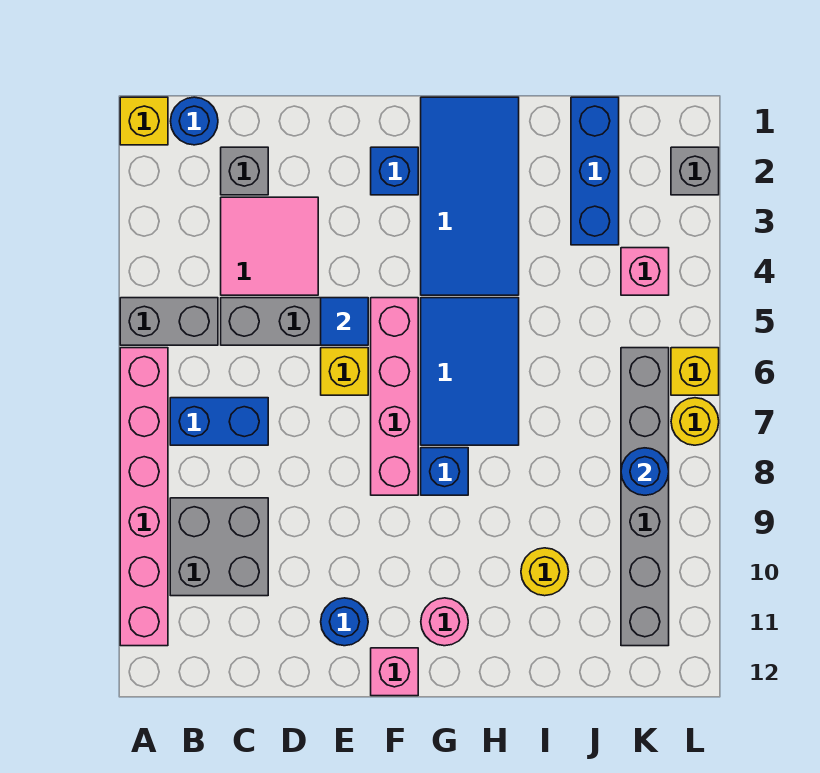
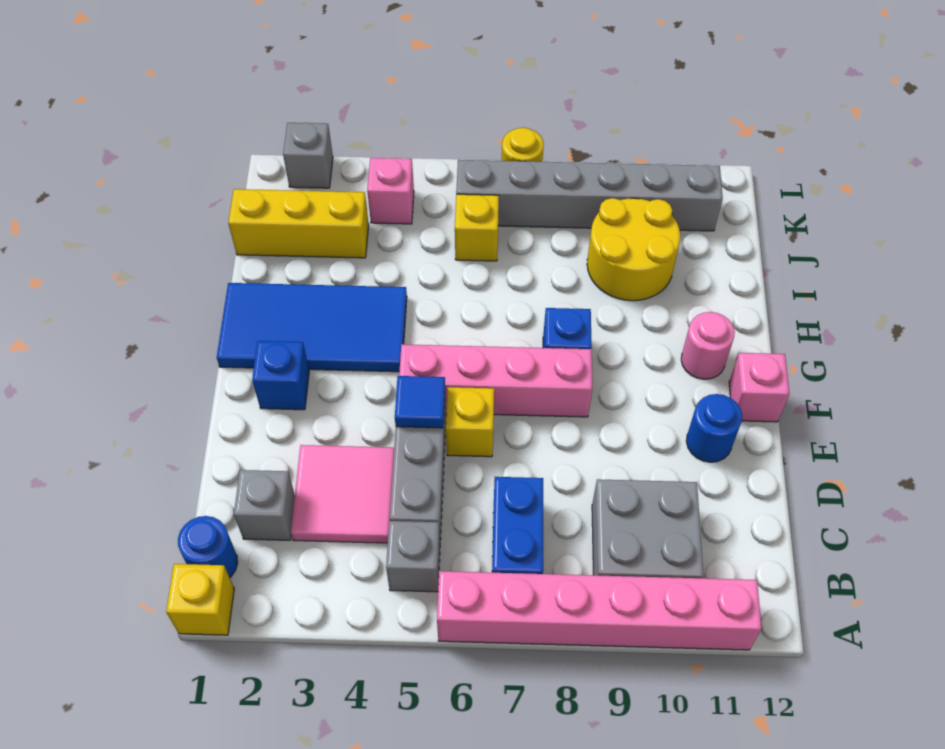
grey 1x2 brick [120,298,218,345] -> grey 1x1 brick [386,521,440,592]
blue 2x3 tile [421,298,519,445] -> none
yellow 1x1 round brick [521,548,569,596] -> yellow 2x2 round brick [587,198,680,301]
blue 1x3 brick [571,97,619,245] -> yellow 1x3 brick [228,189,369,258]
blue 1x1 round brick [621,448,669,495] -> none
yellow 1x1 brick [671,348,719,395] -> yellow 1x1 brick moved to [455,194,499,261]

